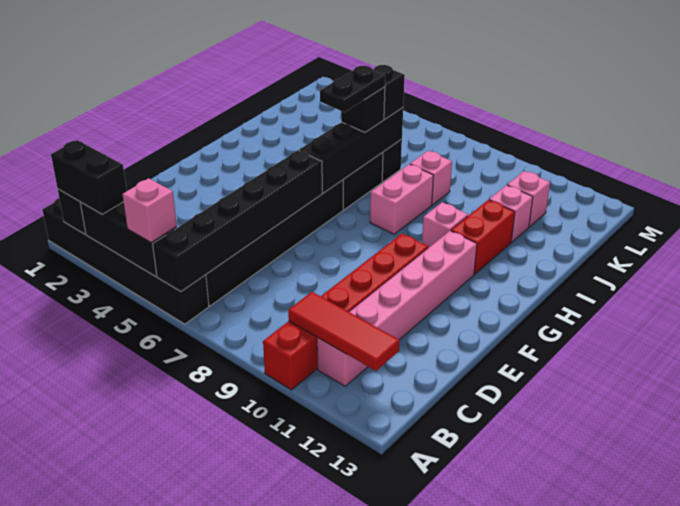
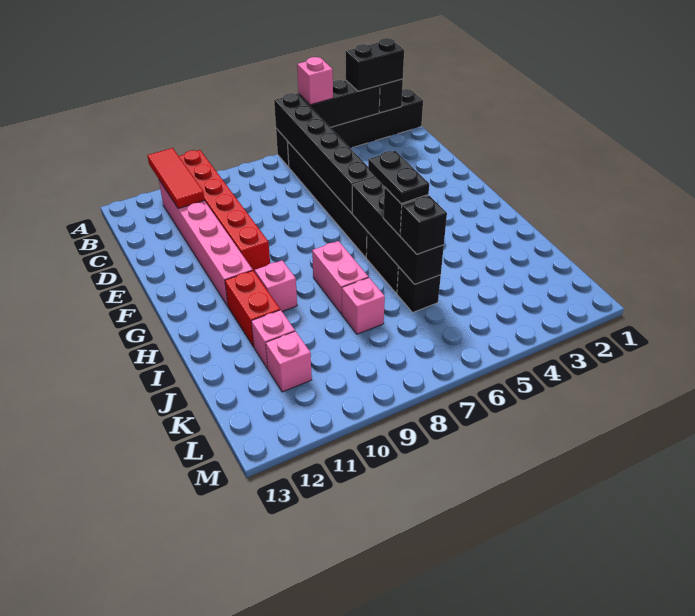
red 1x3 tile [288,292,400,371] -> red 1x3 tile turned to [147,148,205,209]

